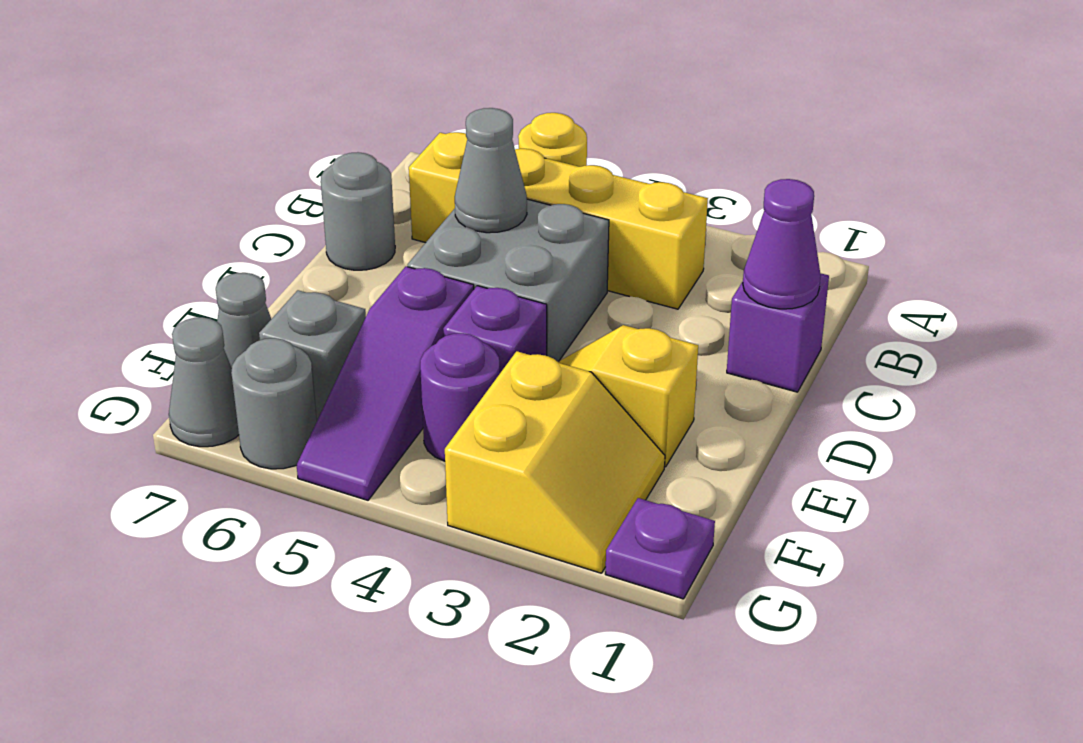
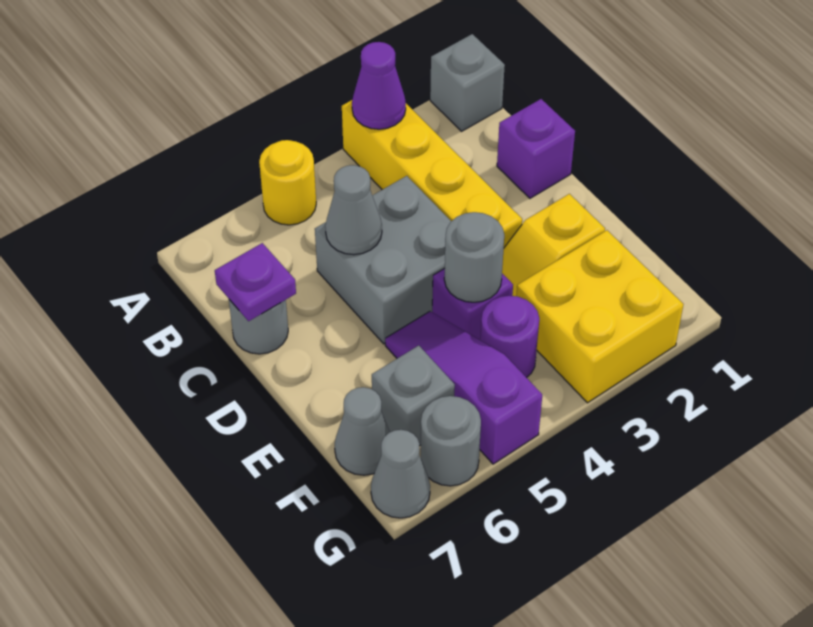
none -> grey 1x1 brick [430,34,505,131]
yellow 1x4 brick [409,132,708,309] -> yellow 1x4 brick turned to [342,100,522,247]
purple 1x1 cone [743,179,821,309] -> purple 1x1 cone moved to [352,42,406,129]
none -> grey 1x1 round brick [444,212,504,302]
purple 1x3 slope [297,267,474,500] -> purple 1x3 slope turned to [385,311,542,464]
yellow 2x2 slope [445,351,665,573] -> yellow 2x2 brick [516,230,684,403]
purple 1x1 plate [605,498,715,599] -> purple 1x1 plate moved to [215,243,296,321]

